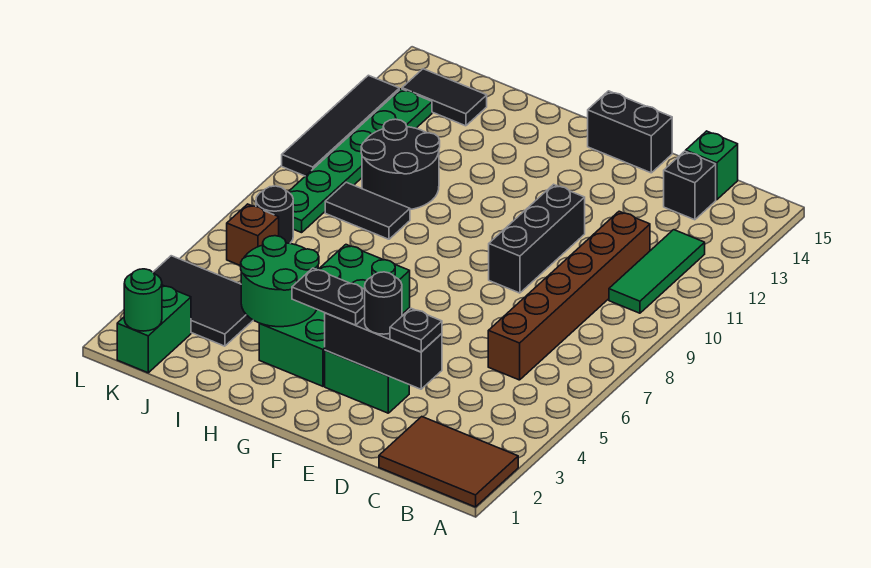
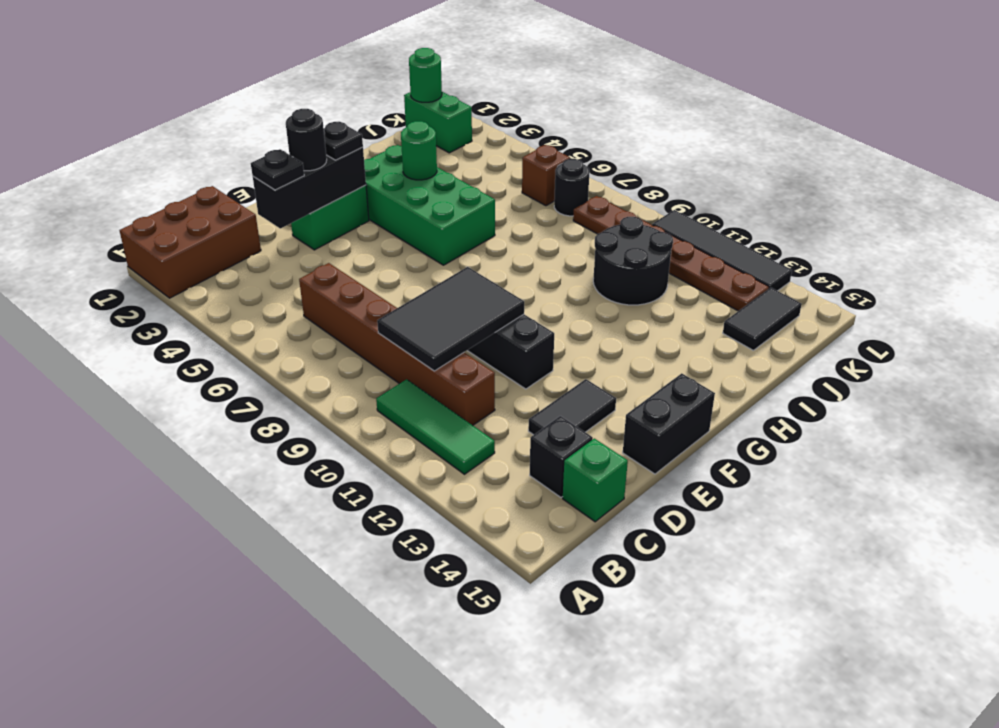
brown 2x3 tile [379,417,518,507] -> brown 2x3 brick [120,186,261,298]
black 1x2 plate [292,268,365,325] -> black 1x1 plate [324,122,363,160]
green 2x2 round brick [241,236,319,327] -> green 1x1 round brick [401,121,437,180]
black 1x2 tile [325,182,410,239] -> black 1x2 tile moved to [528,379,616,435]
black 2x3 tile [153,256,253,346] -> black 2x3 tile moved to [377,267,524,371]
green 1x6 plate [289,89,432,233] -> brown 1x6 plate [573,196,769,311]

